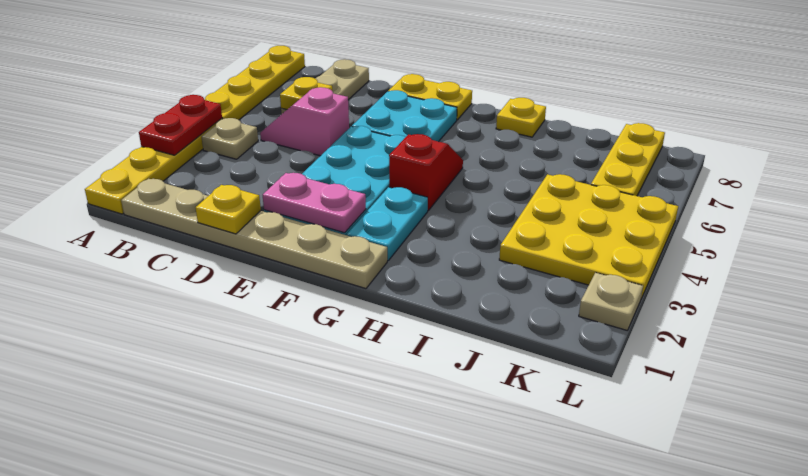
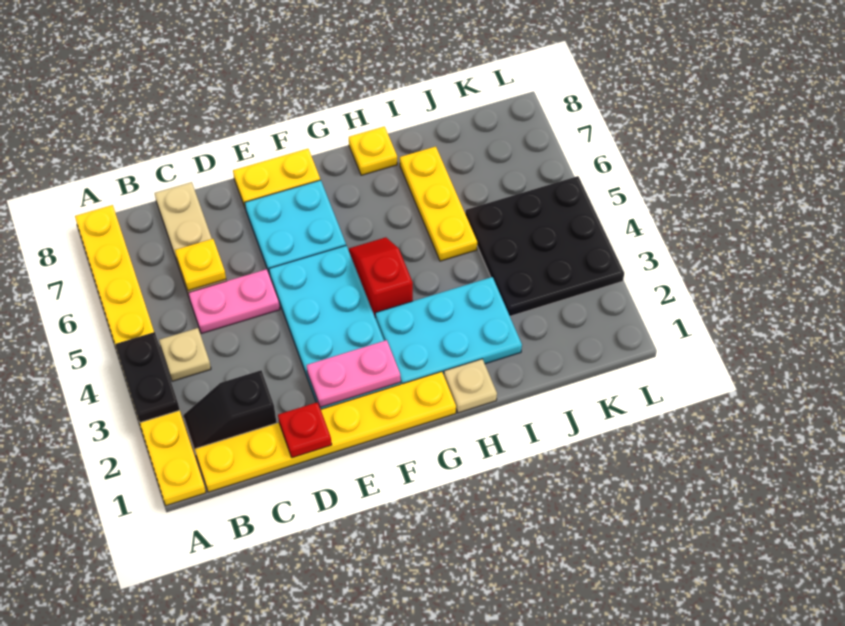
red 1x2 plate [139,95,222,155] -> black 1x2 plate [115,332,180,423]
tan 1x6 plate [121,179,387,289] -> yellow 1x6 plate [195,372,456,492]
none -> black 1x2 slope [183,370,277,451]
pink 1x2 slope [260,87,349,156] -> pink 1x2 plate [188,269,280,334]
yellow 1x1 plate [196,185,261,234] -> red 1x1 plate [278,402,332,458]
cyan 1x2 plate [347,187,428,261] -> cyan 2x3 plate [375,277,522,384]
yellow 3x3 plate [499,174,678,298] -> black 3x3 plate [465,176,624,316]
yellow 1x3 plate [591,123,665,196] -> yellow 1x3 plate moved to [400,147,477,261]
tan 1x1 plate [579,273,643,330] -> tan 1x1 plate moved to [444,359,497,413]

